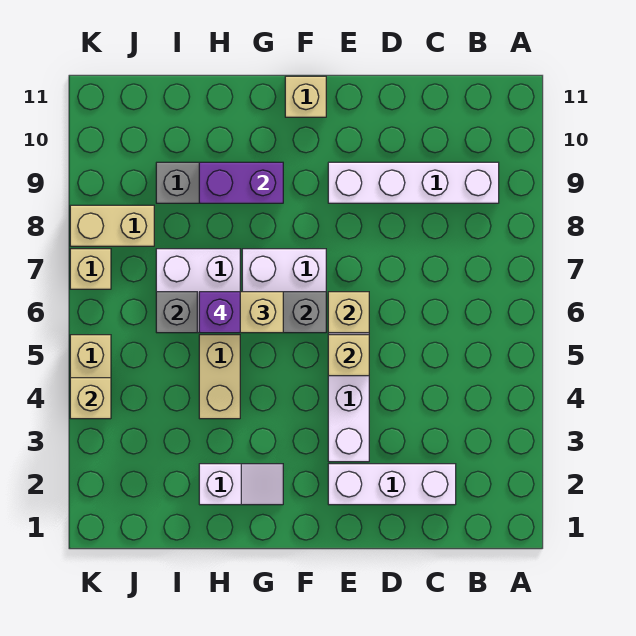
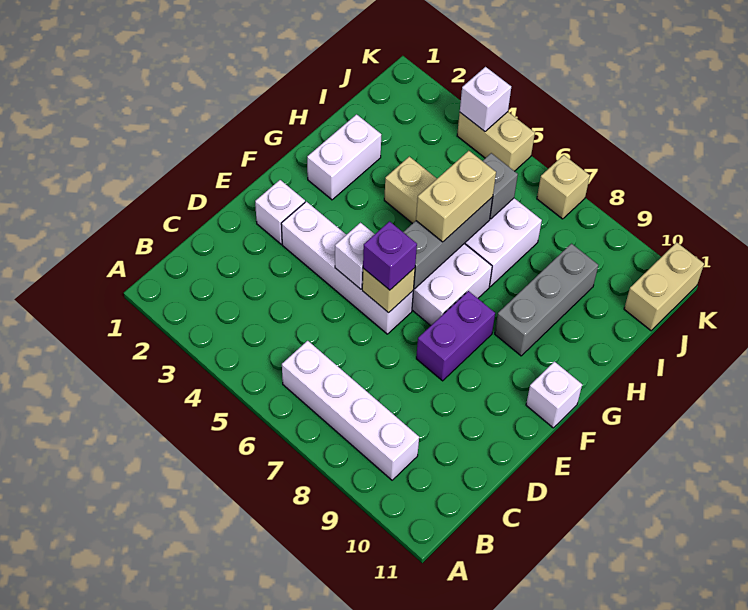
white 1x4 brick [328,162,499,203] -> white 1x4 brick turned to [282,341,419,480]
white 1x3 brick [328,464,456,505] -> white 1x1 brick [255,180,305,244]
tan 1x1 brick [328,335,369,376] -> white 1x1 brick [335,223,375,289]
tan 1x1 brick [285,76,326,117] -> white 1x1 brick [526,362,582,428]
white 1x2 slope [199,464,283,505] -> white 1x2 brick [307,114,381,200]
purple 1x2 brick [199,162,283,203] -> purple 1x2 brick moved to [416,291,495,381]
purple 1x1 brick [199,292,240,333] -> purple 1x1 brick moved to [363,221,417,290]
tan 1x2 brick [70,205,154,246] -> tan 1x2 brick moved to [624,242,704,331]
tan 1x1 brick [70,378,111,419] -> white 1x1 brick [460,67,511,131]

